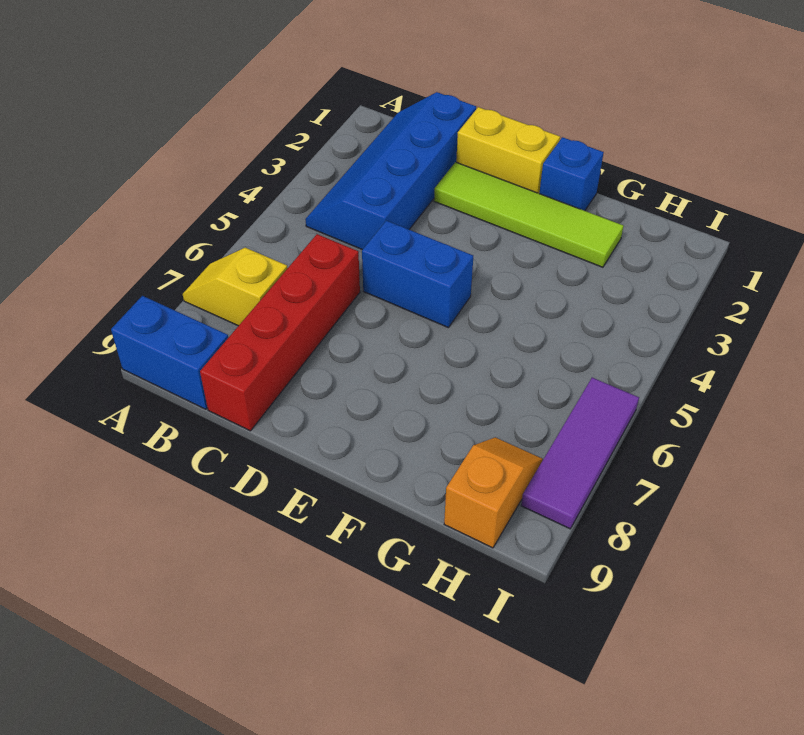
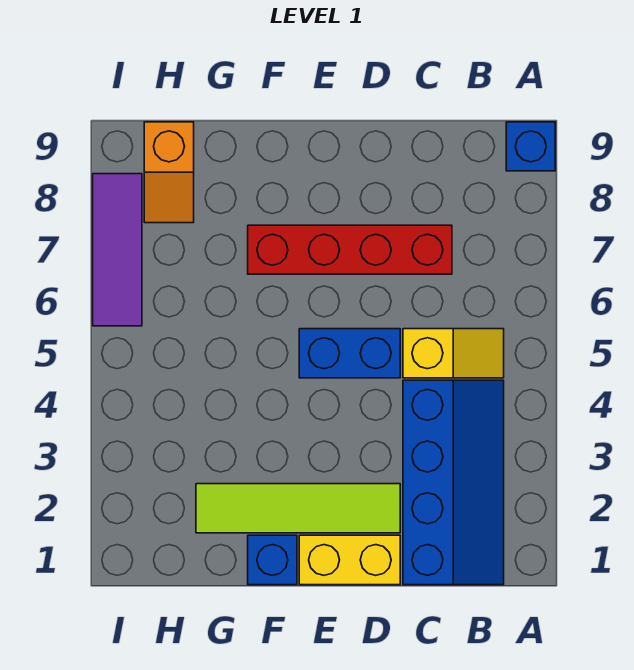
yellow 1x2 slope [183,248,287,326] -> yellow 1x2 slope moved to [403,329,504,378]
blue 1x2 brick [111,296,228,409] -> blue 1x1 brick [506,122,555,171]
red 1x4 brick [200,234,360,431] -> red 1x4 brick turned to [248,225,452,274]

